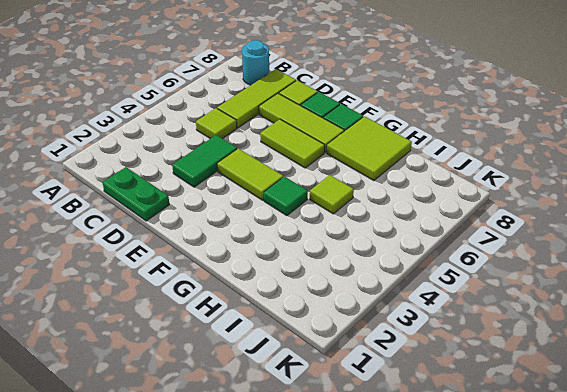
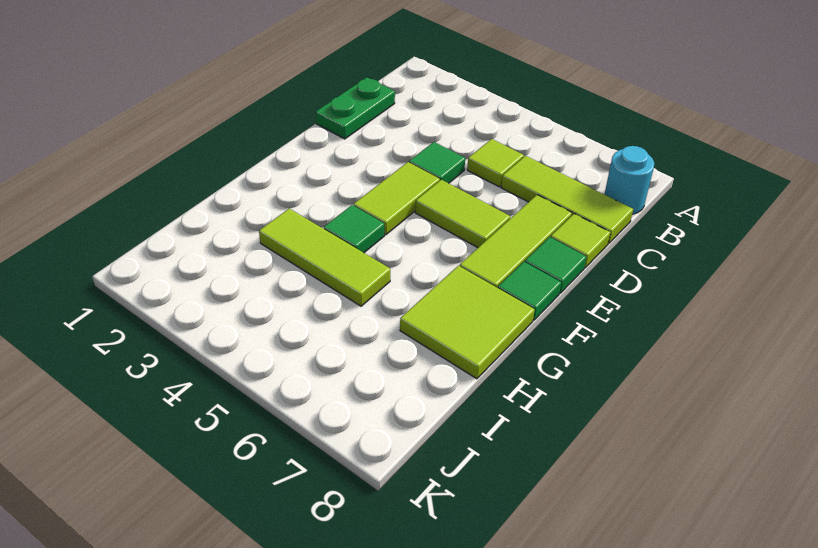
green 1x2 tile [172,135,237,187] -> green 1x1 tile [409,142,465,183]
lime 1x2 tile [260,119,325,168] -> lime 1x2 tile turned to [415,180,510,248]
lime 1x1 tile [310,175,354,214] -> lime 1x3 tile [259,209,390,306]

